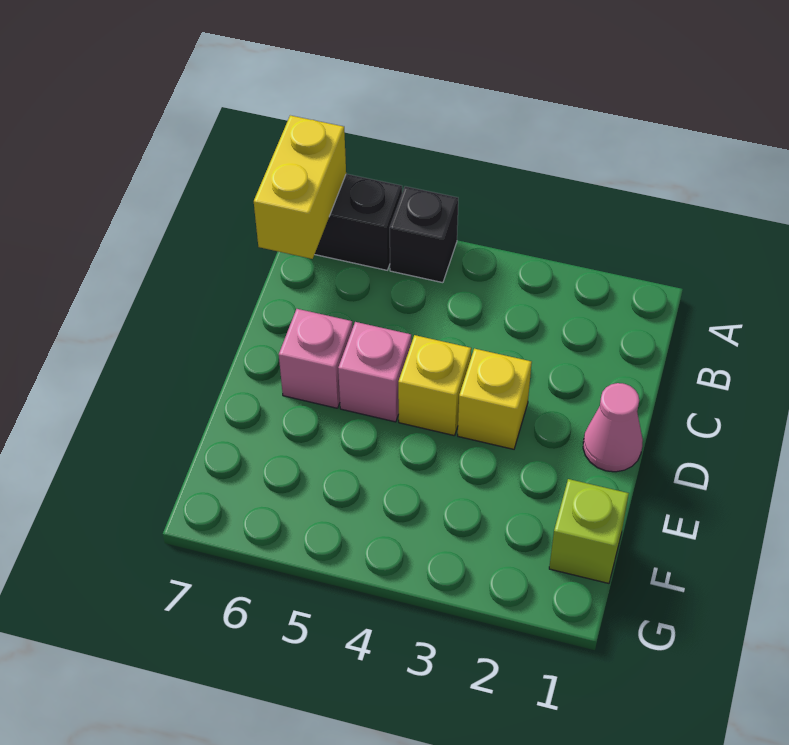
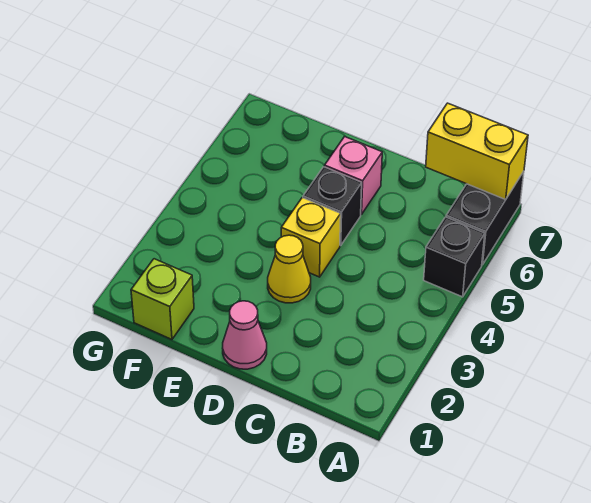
yellow 1x1 brick [458,349,532,449] -> yellow 1x1 cone [268,235,311,303]
pink 1x1 brick [338,322,411,422] -> black 1x1 brick [303,167,362,246]

